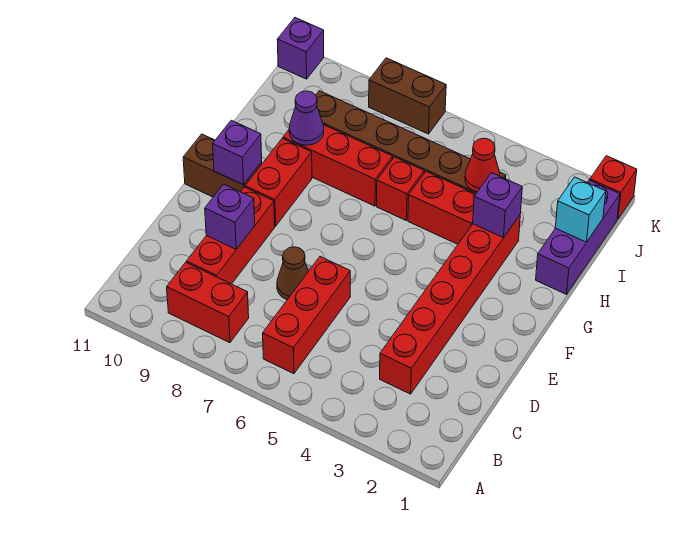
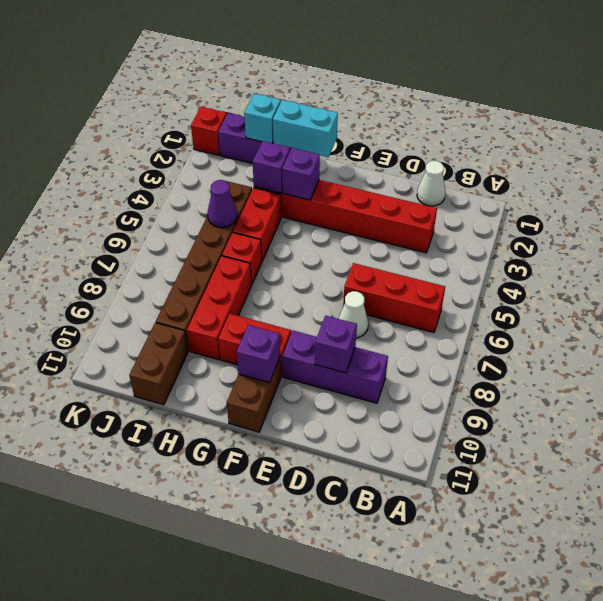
red 1x2 brick [167,262,249,343] -> none
none -> white 1x1 cone [417,161,445,206]
red 1x3 brick [187,187,275,284] -> purple 1x3 brick [282,331,388,403]
brown 1x1 cone [277,247,308,300] -> white 1x1 cone [338,291,368,338]
none -> cyan 1x2 brick [273,100,338,157]
purple 1x1 cone [289,91,324,145] -> purple 1x1 cone moved to [207,180,237,228]
red 1x1 cone [465,138,500,192] -> none
brown 1x2 brick [369,58,446,134] -> brown 1x2 brick moved to [129,323,188,405]
purple 1x1 brick [277,18,324,79] -> purple 1x1 brick moved to [282,148,320,200]

